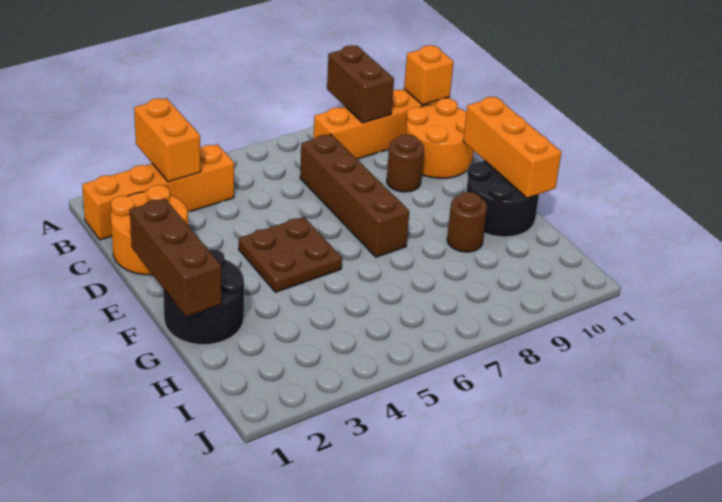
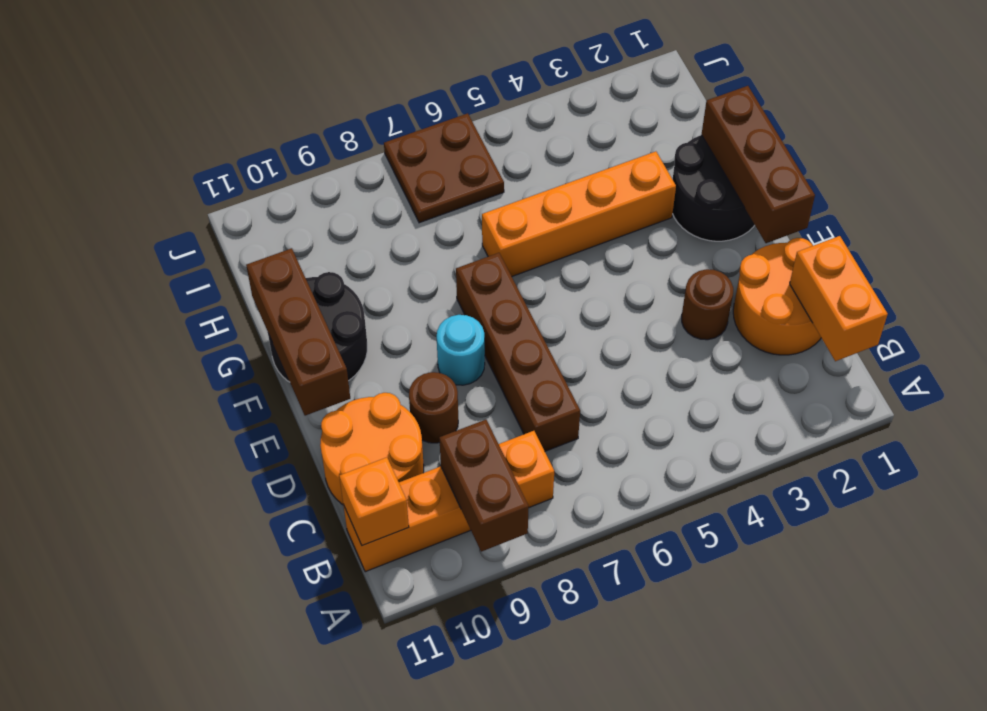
orange 1x2 brick [134,98,201,182] -> orange 1x2 brick moved to [790,236,888,361]
orange 1x4 brick [82,144,234,240] -> orange 1x4 brick moved to [482,151,676,276]
brown 2x2 plate [239,217,342,292] -> brown 2x2 plate moved to [384,113,504,223]
none -> cyan 1x1 round brick [437,315,485,385]
orange 1x3 brick [463,97,561,198] -> brown 1x3 brick [246,248,350,416]
brown 1x1 round brick [447,192,487,252] -> brown 1x1 round brick moved to [682,269,733,340]

